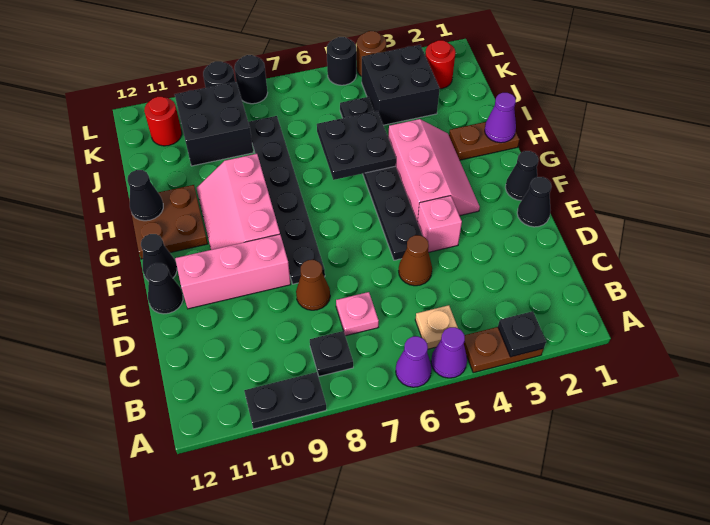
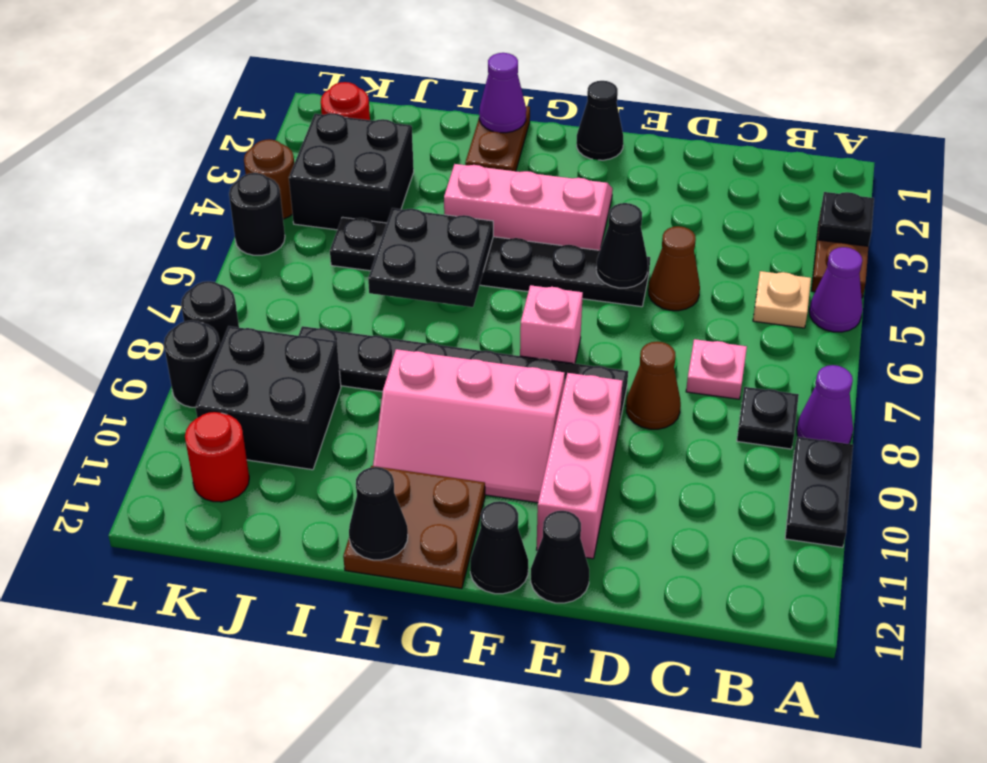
purple 1x1 cone [396,336,432,387] -> purple 1x1 cone moved to [797,365,853,444]
black 1x1 cone [517,177,551,227] -> black 1x1 cone moved to [596,203,648,288]
pink 1x1 brick [417,196,462,252] -> pink 1x1 brick moved to [520,285,583,364]

